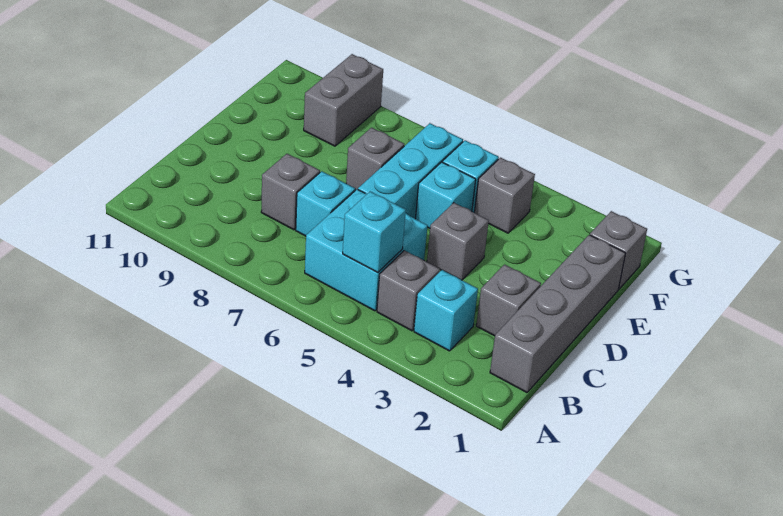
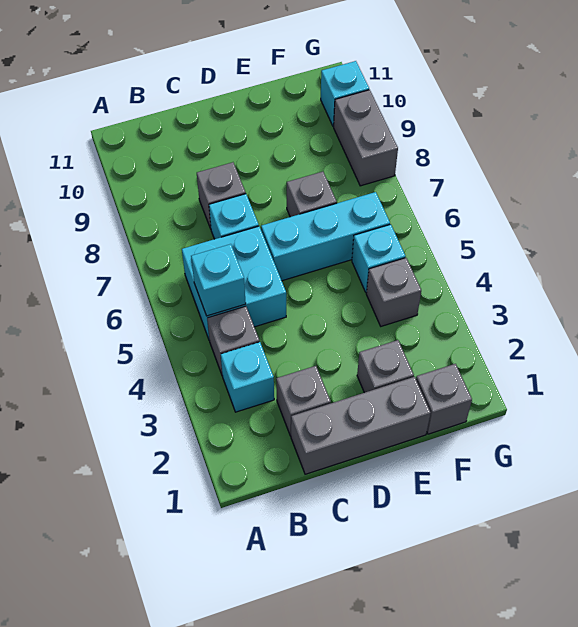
grey 1x4 brick [490,235,625,392] -> grey 1x3 brick [291,377,431,474]
grey 1x1 brick [427,203,489,280] -> grey 1x1 brick moved to [357,340,414,393]
cyan 1x1 brick [415,162,476,228] -> cyan 1x1 brick moved to [321,61,369,127]
grey 1x2 brick [304,54,383,146] -> grey 1x2 brick turned to [334,90,398,186]

